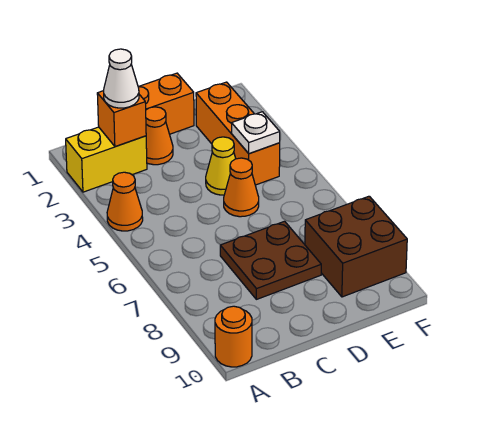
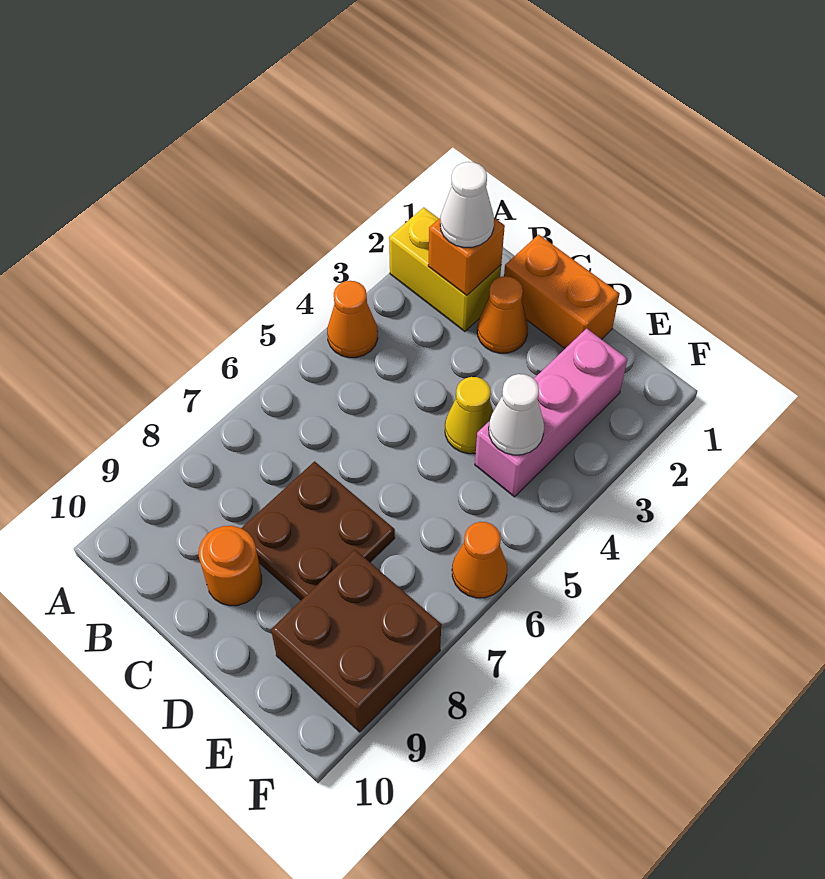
orange 1x1 round brick [215,306,252,367] -> orange 1x1 round brick moved to [199,526,262,606]
orange 1x1 cone [224,158,259,217] -> orange 1x1 cone moved to [452,522,507,598]
orange 1x3 brick [196,82,280,185] -> pink 1x3 brick [475,329,627,497]
white 1x1 plate [232,112,280,154] -> white 1x1 cone [489,374,544,455]

